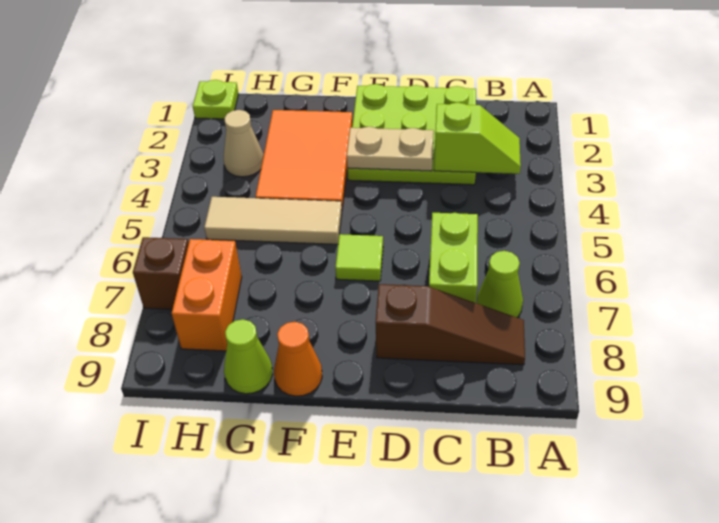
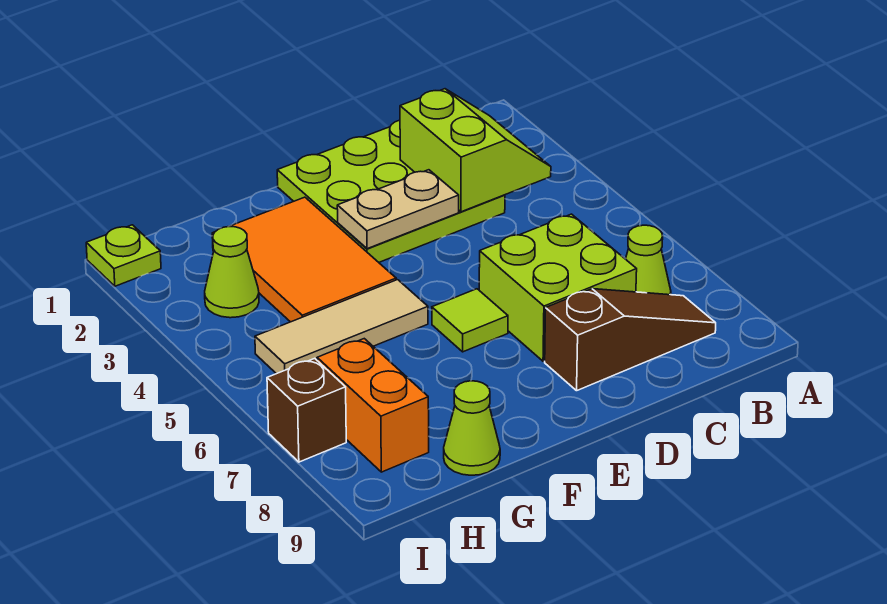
lime 1x2 slope [434,103,521,174] -> lime 2x2 slope [400,89,551,212]
lime 1x2 brick [429,213,478,303] -> lime 2x2 brick [479,214,637,361]
orange 1x1 cone [274,322,322,396] -> none
tan 1x1 cone [224,110,263,177] -> lime 1x1 cone [205,227,259,318]

